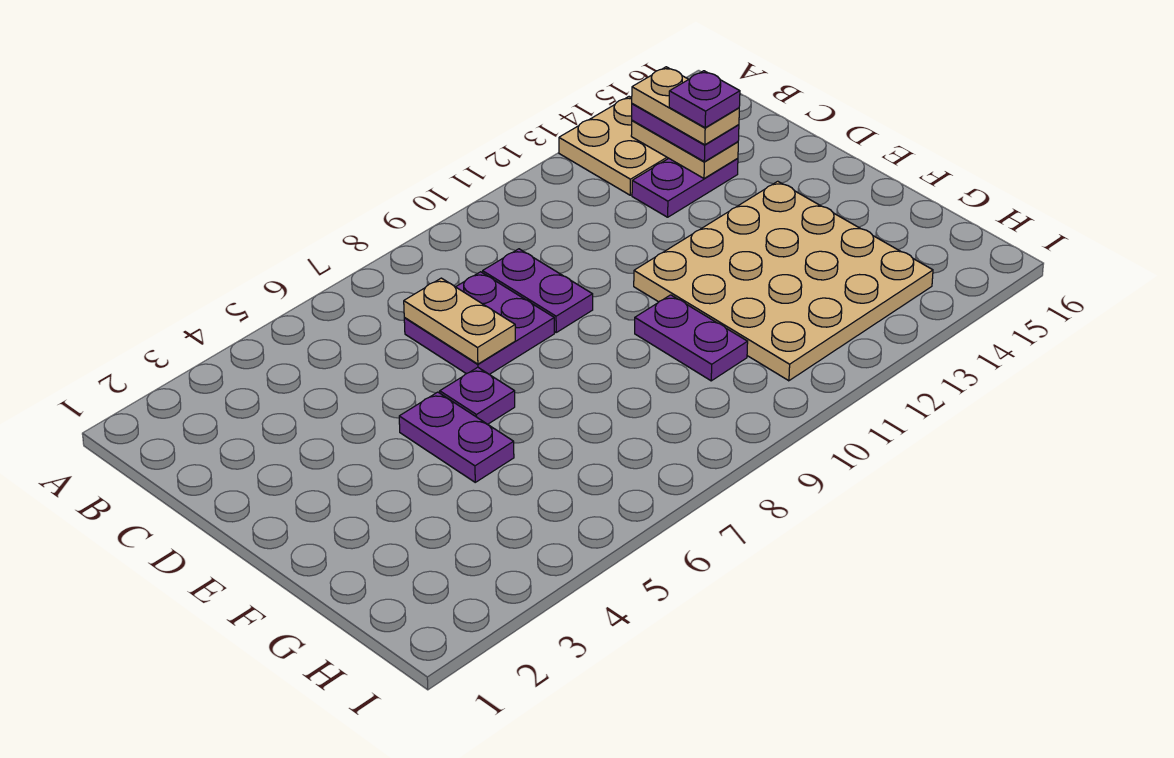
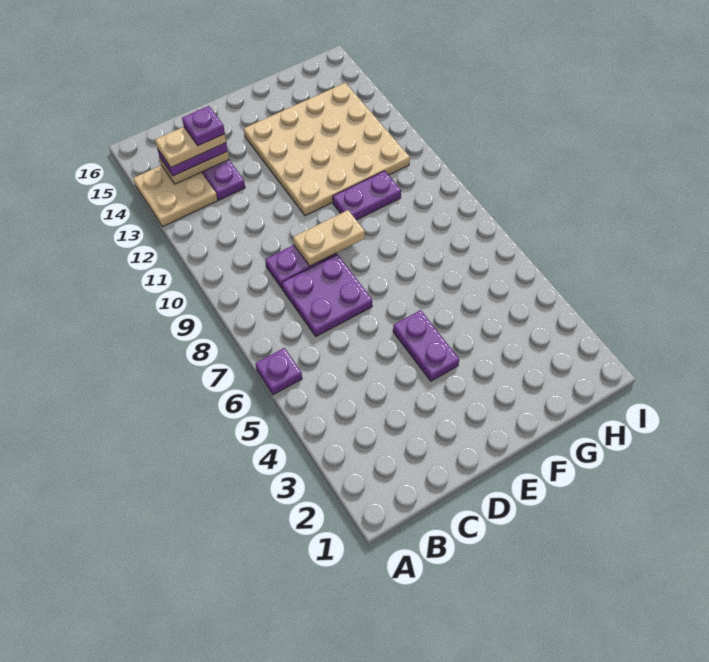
tan 1x2 plate [404,278,515,364] -> tan 1x2 plate moved to [293,210,365,266]
purple 1x2 plate [399,392,514,482] -> purple 1x2 plate turned to [393,310,459,381]
purple 1x1 plate [440,367,515,424] -> purple 1x1 plate moved to [255,348,302,395]

